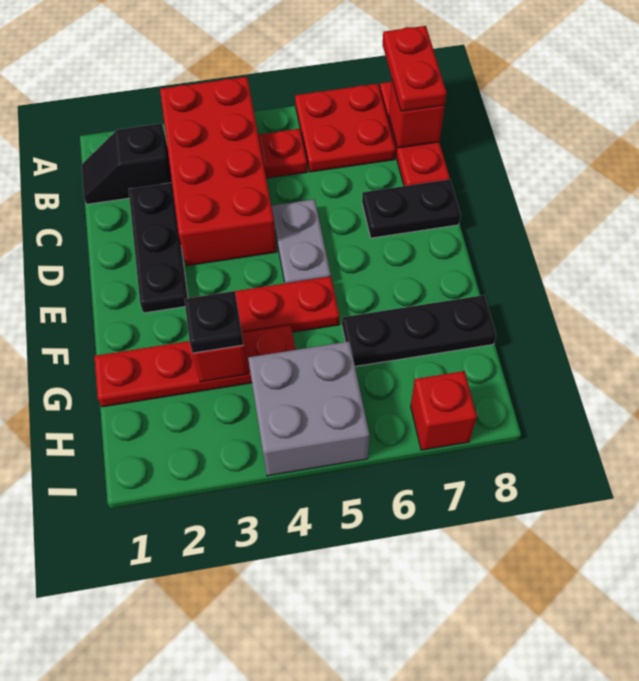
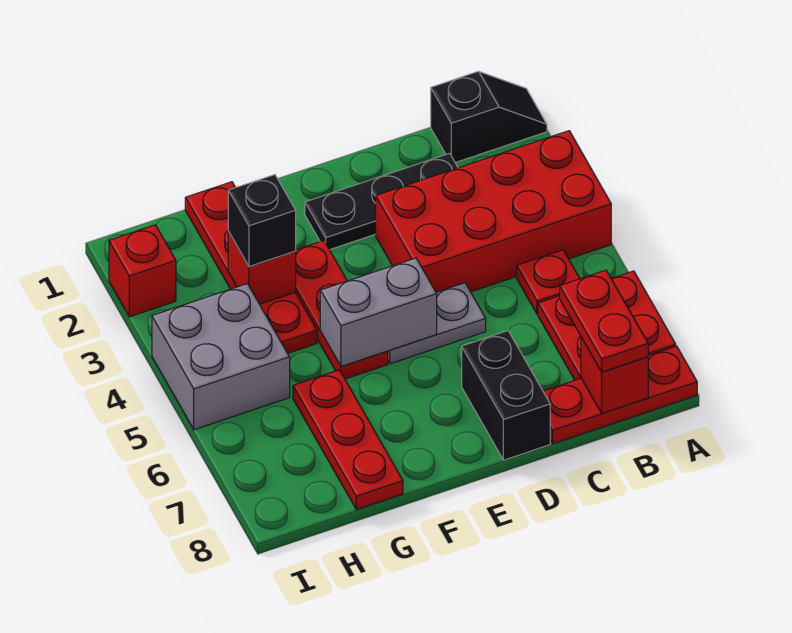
red 1x2 plate [383,26,446,111] -> red 1x2 plate turned to [560,270,648,372]
black 1x2 slope [82,123,172,204] -> black 1x2 slope turned to [431,71,547,163]
black 1x2 plate [362,179,461,238] -> black 1x2 brick [462,331,550,460]
none -> grey 1x2 brick [320,258,437,367]
black 1x1 plate [184,291,243,353] -> black 1x1 brick [228,175,296,267]
black 1x3 plate [342,295,496,366] -> red 1x3 plate [293,370,403,510]
red 1x1 brick [411,371,477,450] -> red 1x1 brick moved to [109,225,176,317]

